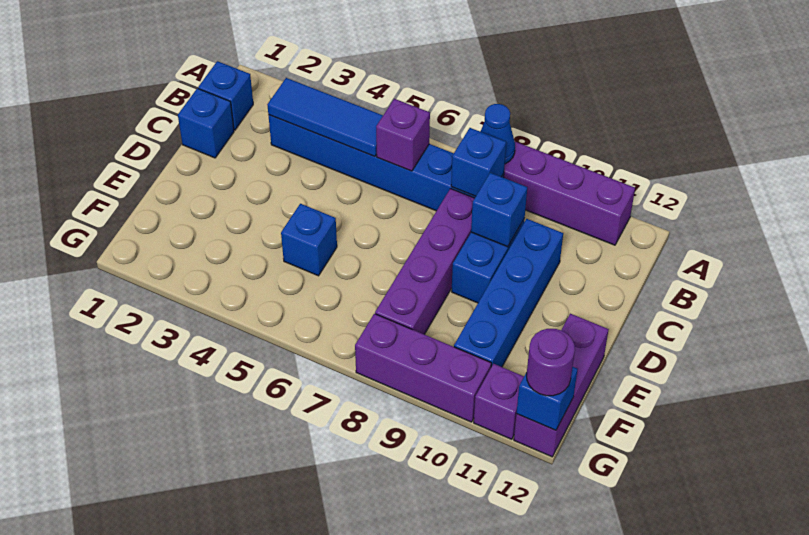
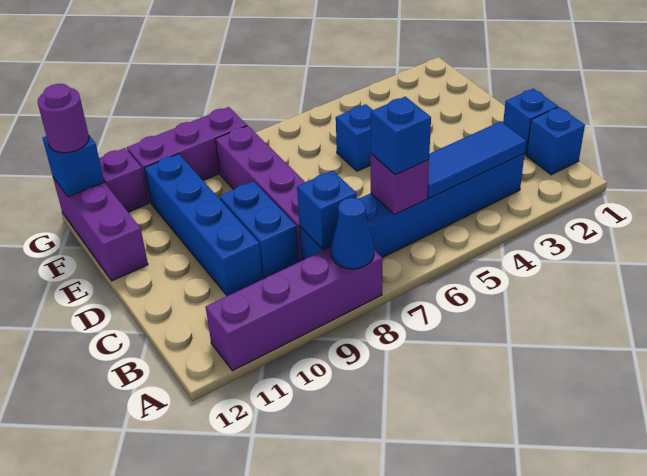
blue 1x1 brick [471,173,527,247] -> blue 1x1 brick moved to [371,97,431,175]

